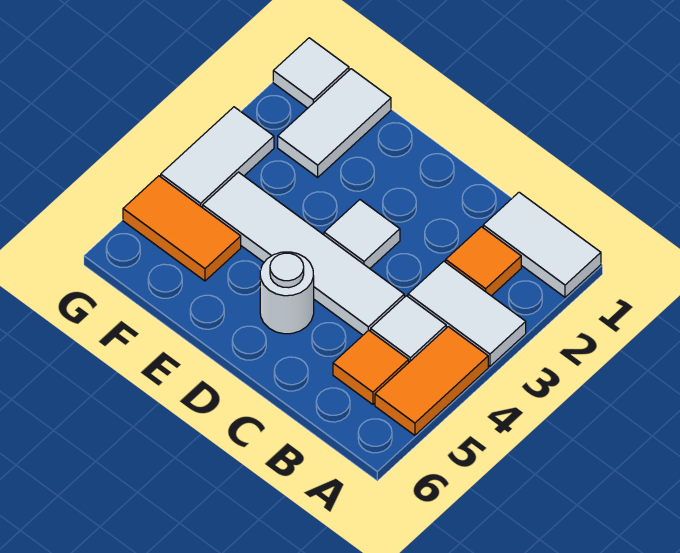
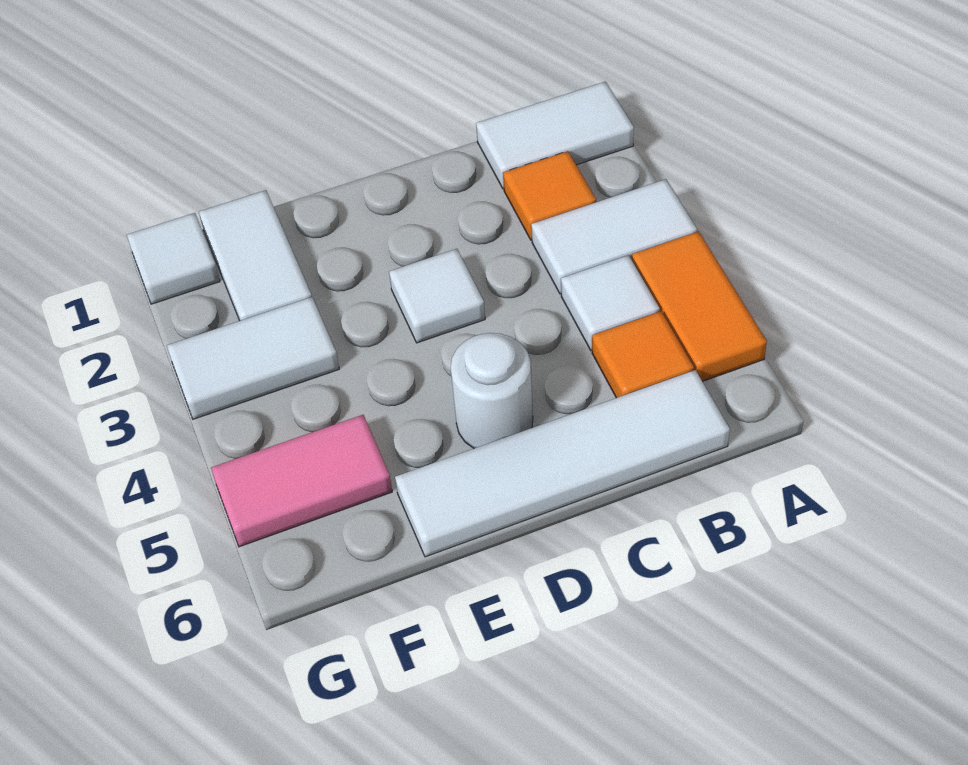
white 1x4 tile [203,172,404,335] -> white 1x4 tile moved to [395,370,730,557]
orange 1x2 tile [123,176,241,281] -> pink 1x2 tile [211,415,392,547]
white 1x2 tile [161,107,274,208] -> white 1x2 tile turned to [167,297,339,419]

